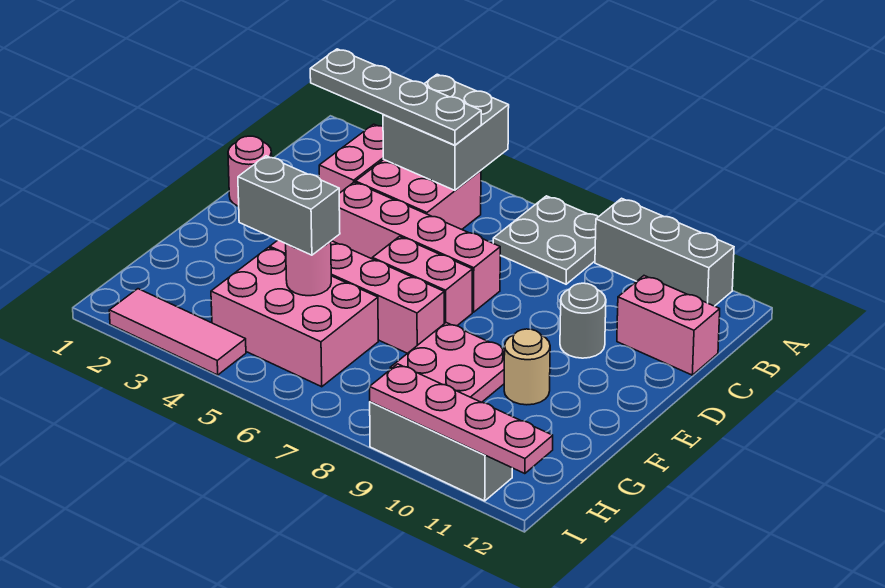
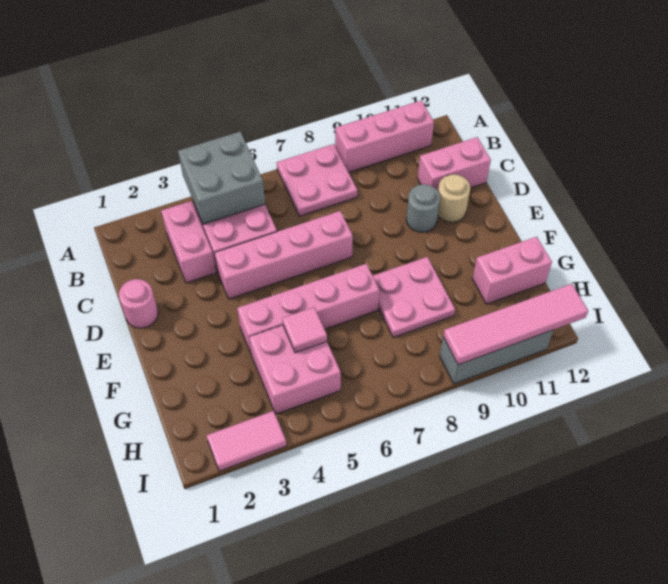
grey 2x2 plate [493,196,598,284] -> pink 2x2 plate [277,144,357,216]
grey 1x3 brick [595,198,734,306] -> pink 1x3 brick [335,100,434,172]
grey 1x4 plate [310,49,481,145] -> none
pink 1x2 brick [372,237,472,326] -> pink 1x2 brick moved to [472,237,552,304]
tan 1x1 round brick [504,329,550,405] -> tan 1x1 round brick moved to [438,174,470,222]
pink 2x3 brick [211,248,378,387] -> pink 2x2 brick [249,325,341,414]
grey 1x2 brick [238,156,340,255] -> none
pink 1x1 round brick [286,241,331,296] -> pink 1x1 tile [282,307,327,353]
pink 1x3 tile [109,289,246,375] -> pink 1x2 tile [206,411,286,471]
pink 1x4 plate [370,364,553,474] -> pink 1x4 tile [443,284,588,365]

